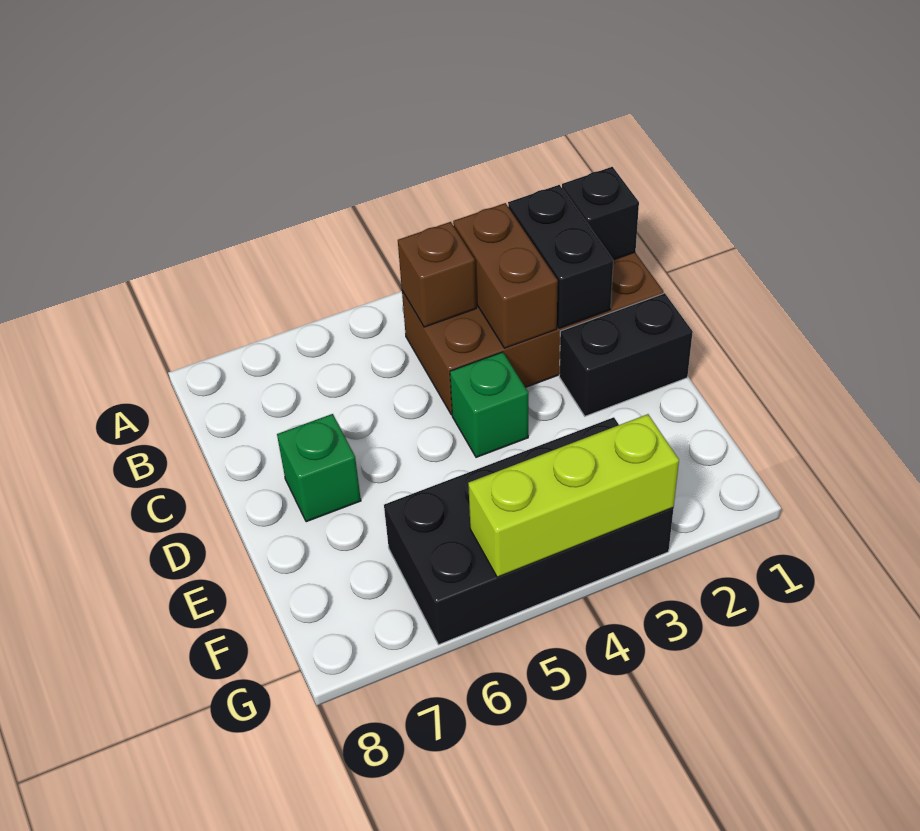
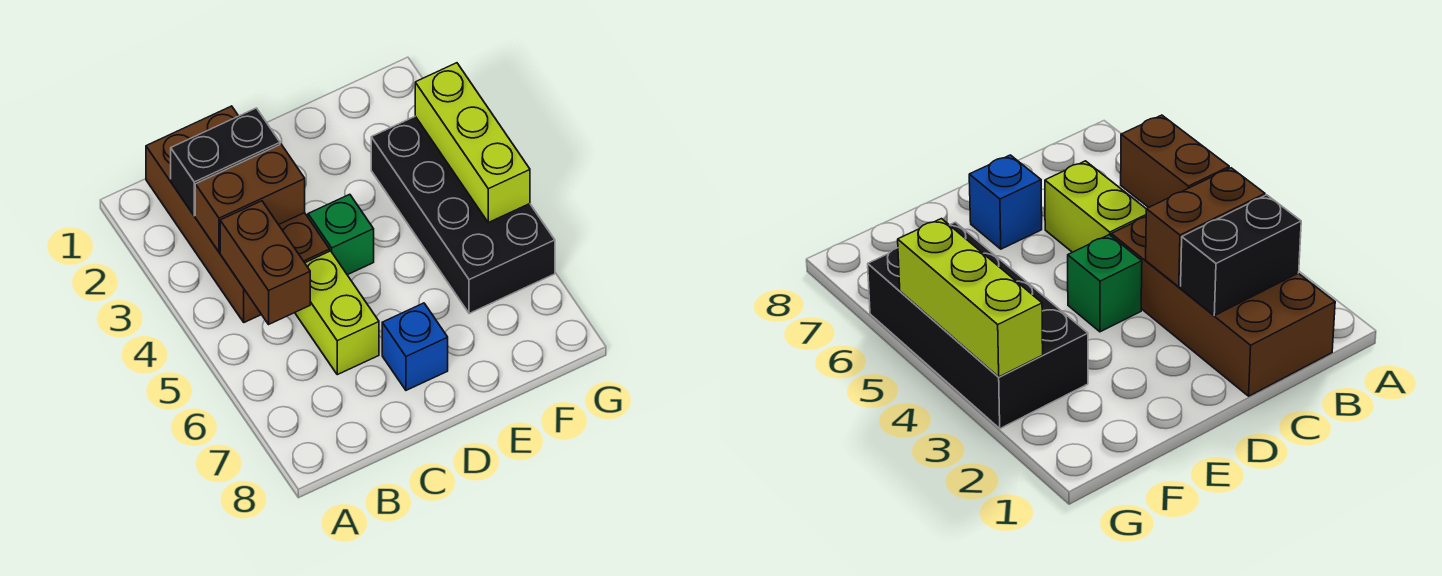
black 1x1 brick [562,167,639,260] -> none
brown 1x1 brick [398,222,476,327] -> brown 1x2 brick [220,201,310,324]
none -> lime 1x2 brick [295,251,379,375]
black 1x2 brick [559,293,693,416] -> none
green 1x1 brick [277,414,361,522] -> blue 1x1 brick [382,303,448,390]

